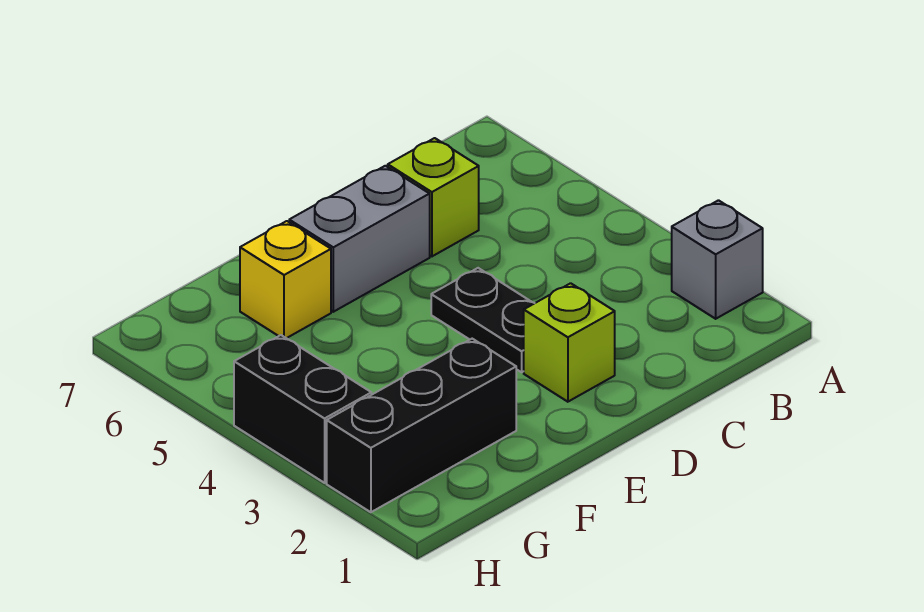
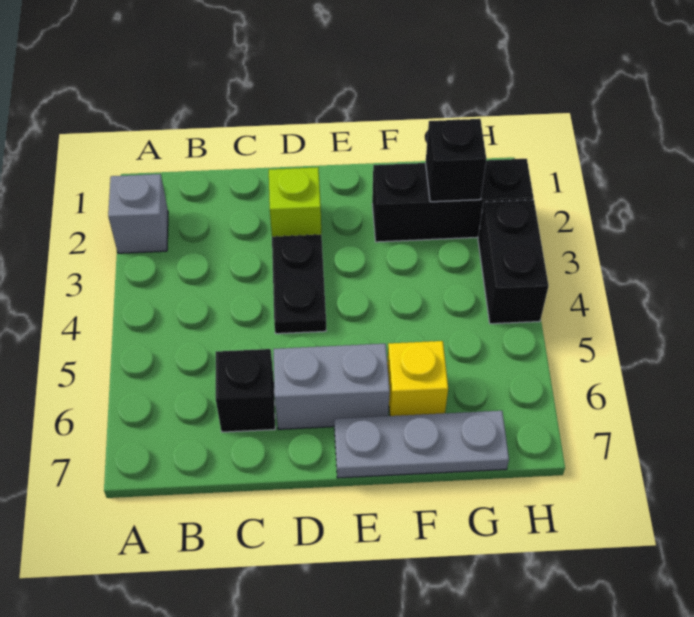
lime 1x1 brick [388,138,479,256] -> black 1x1 brick [216,349,275,432]
none -> grey 1x3 plate [334,411,509,478]
none -> black 1x1 brick [426,119,486,202]

